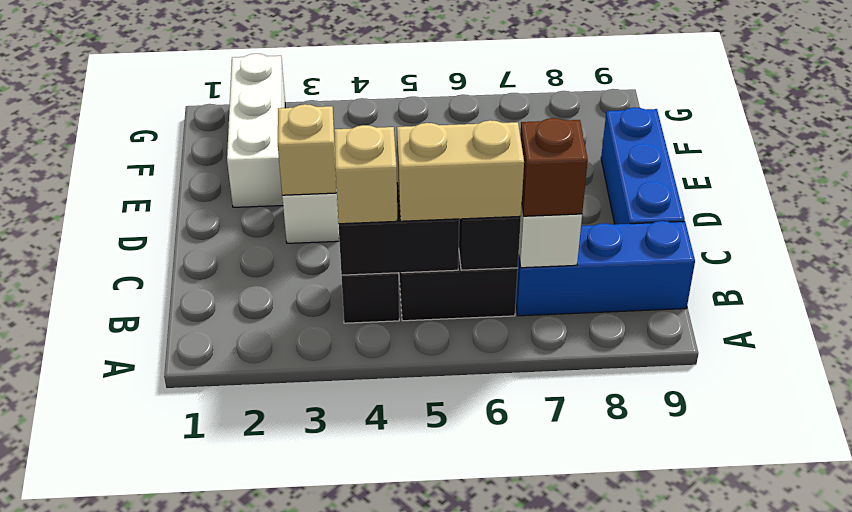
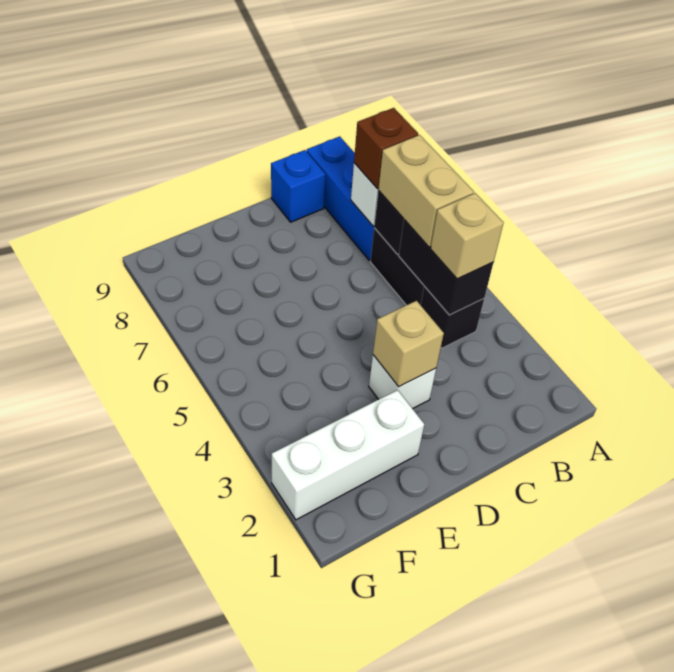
blue 1x3 brick [601,107,685,224] -> blue 1x1 brick [271,150,326,222]

